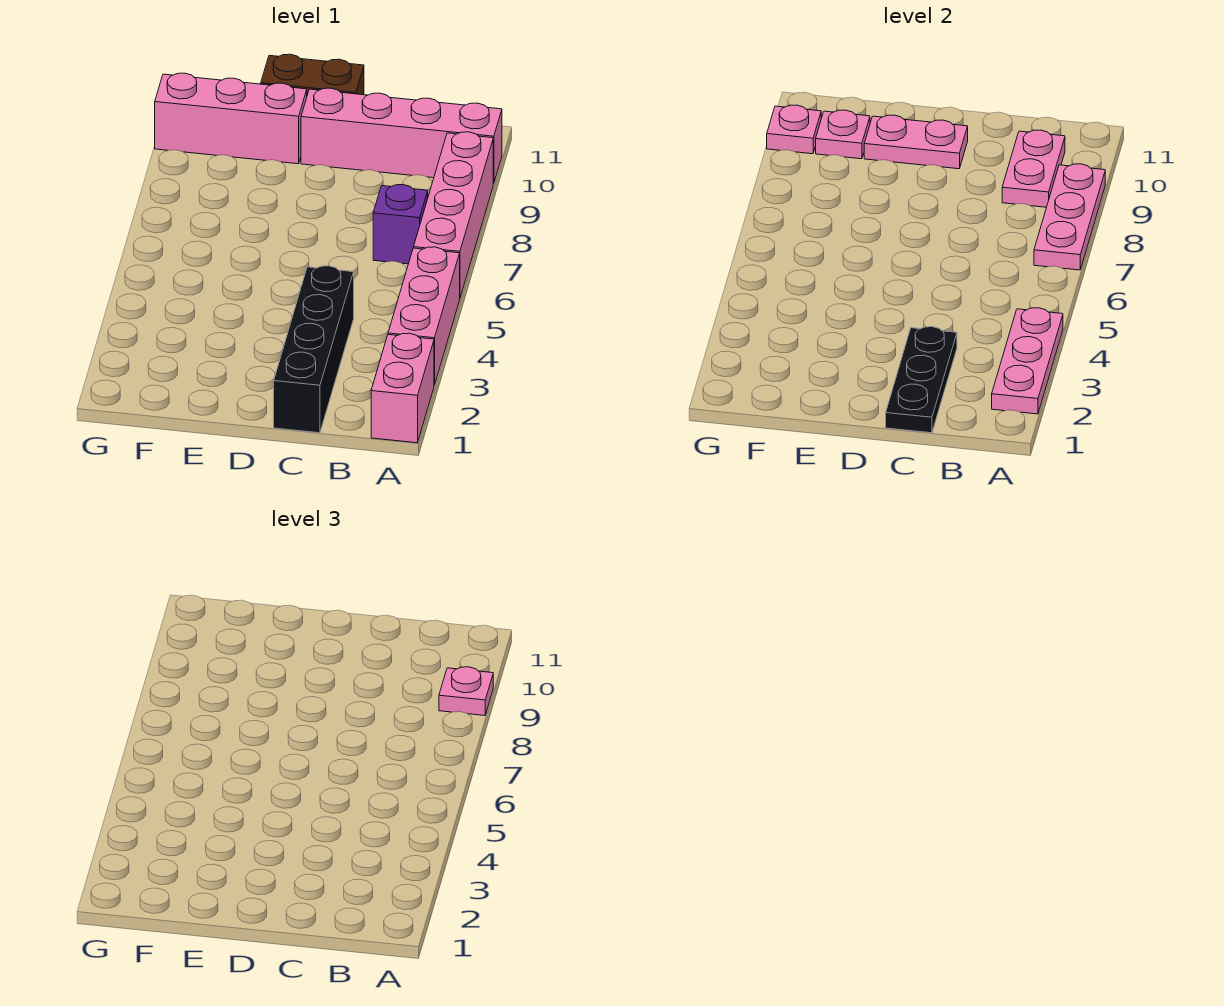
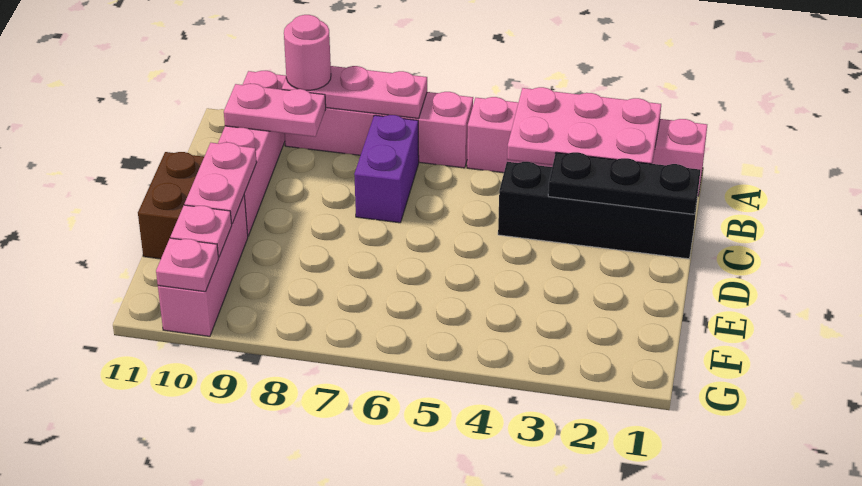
pink 1x3 plate [992,308,1063,414] -> pink 2x3 plate [507,87,661,165]
pink 1x1 plate [439,667,493,716] -> pink 1x1 round brick [284,15,331,90]
purple 1x1 brick [373,185,428,264] -> purple 1x2 brick [354,115,419,223]

